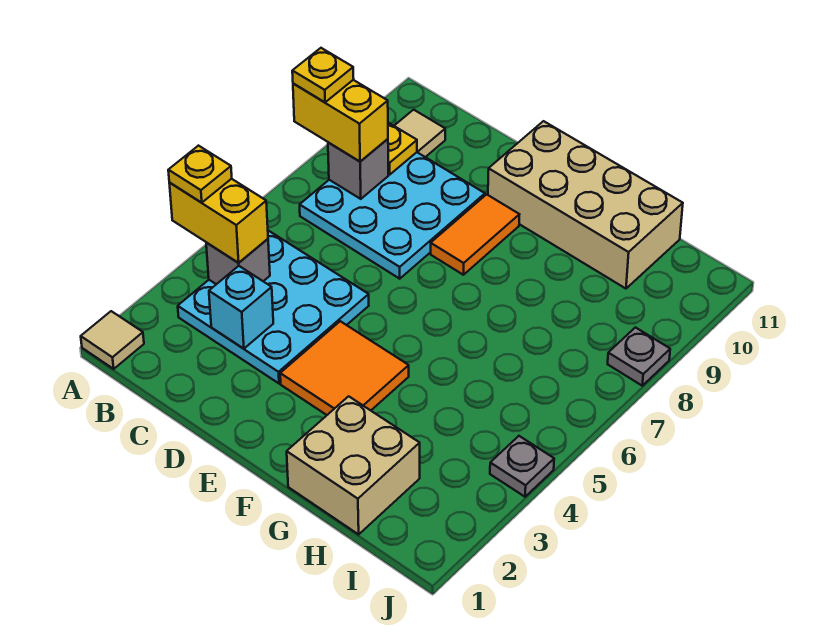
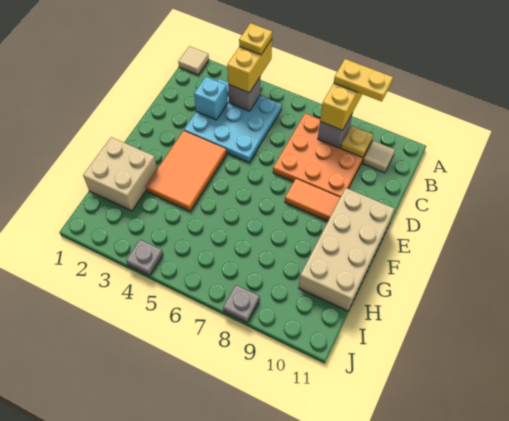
yellow 1x1 plate [292,48,354,102] -> yellow 1x2 plate [334,59,393,102]
cyan 3x3 plate [300,152,485,279] -> orange 3x3 plate [273,113,372,197]
orange 2x2 tile [280,321,409,415] -> orange 2x3 tile [146,131,227,211]

